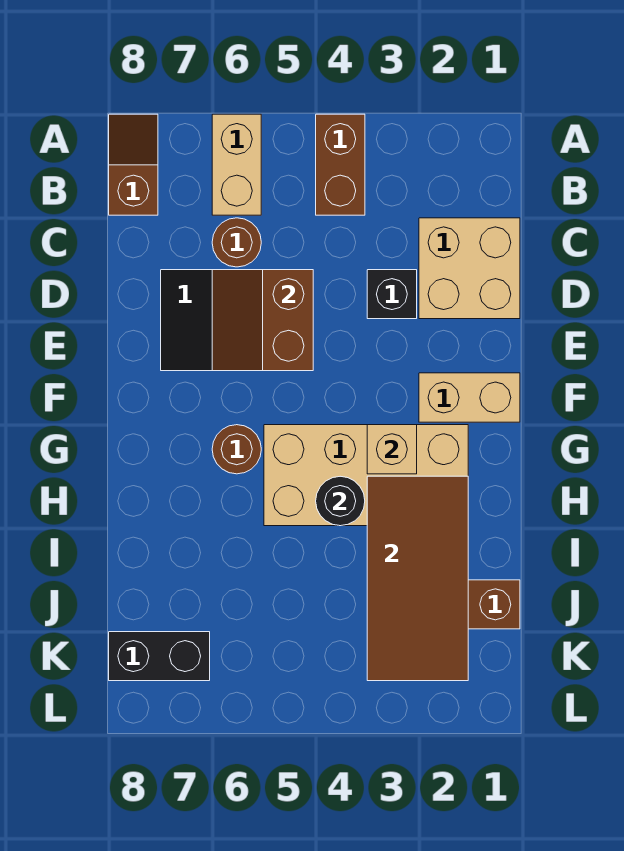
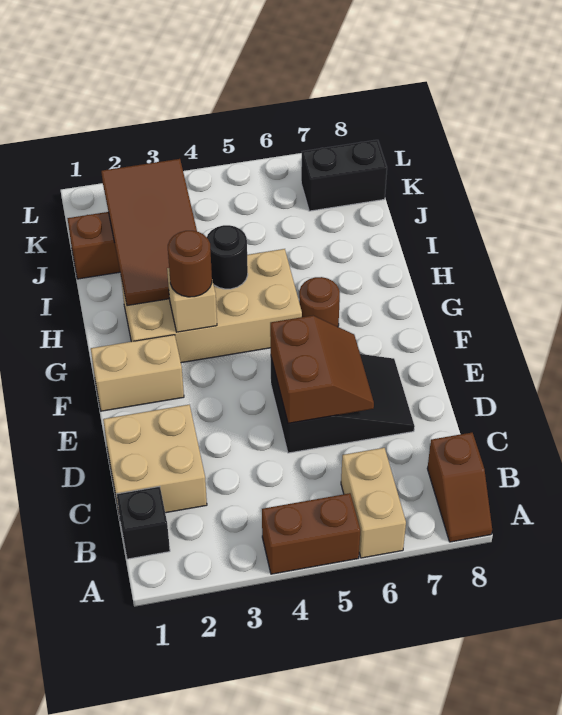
brown 1x2 brick [316,114,365,215] -> brown 1x2 brick turned to [262,493,360,574]
brown 1x1 round brick [212,218,261,267] -> brown 1x1 round brick moved to [168,231,212,297]
black 1x1 brick [367,270,417,319] -> black 1x1 brick moved to [117,486,170,559]

